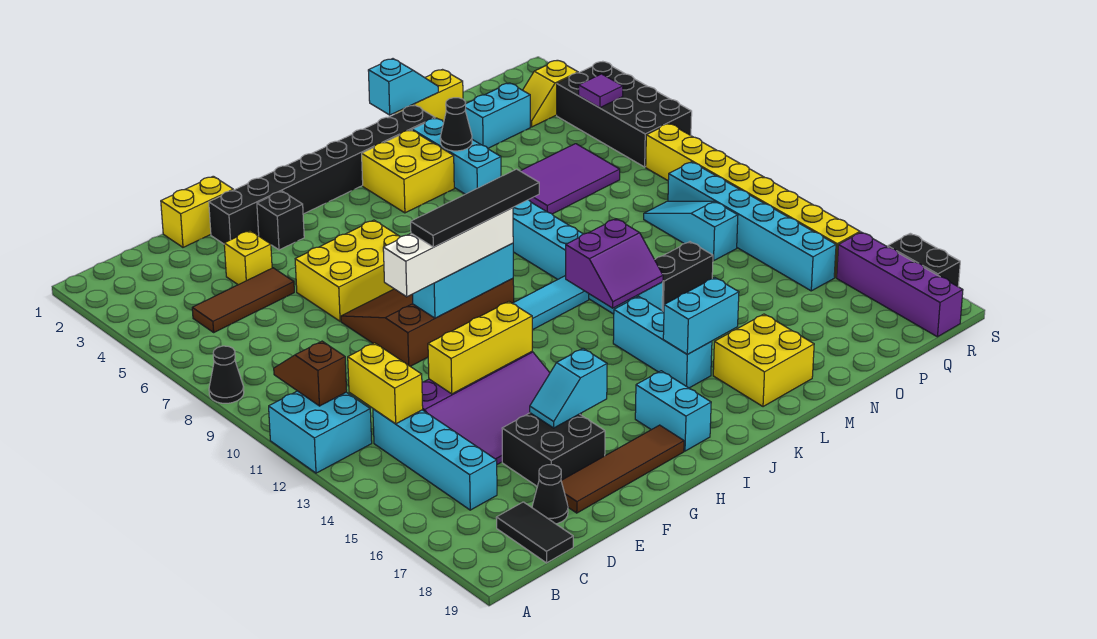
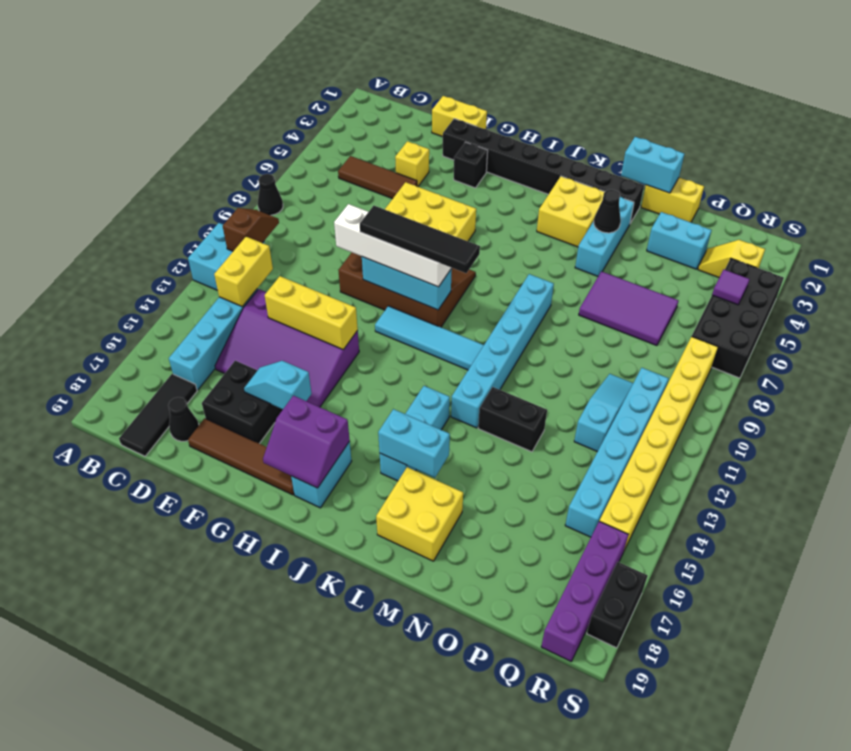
black 1x2 tile [496,502,573,563] -> black 1x3 tile [119,374,197,456]
purple 2x2 slope [566,219,663,308] -> purple 2x2 slope moved to [263,396,350,488]
cyan 1x2 slope [368,59,438,115] -> cyan 1x2 brick [621,137,684,193]

